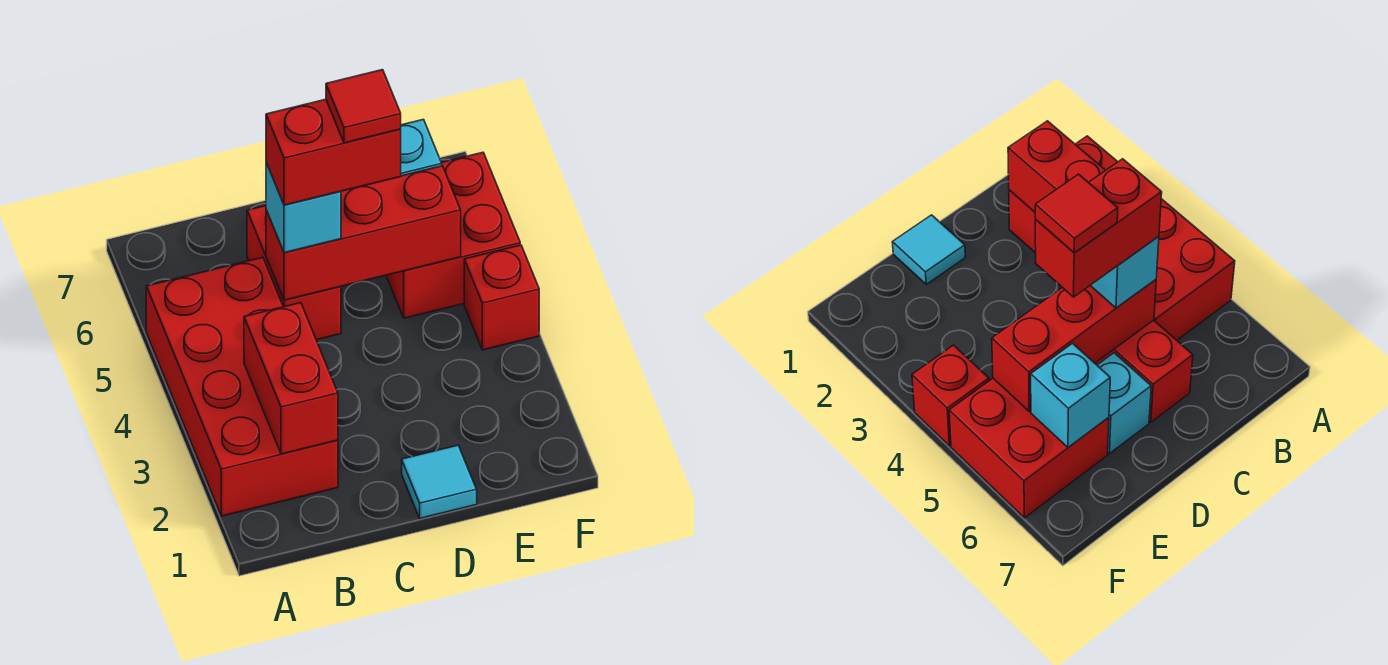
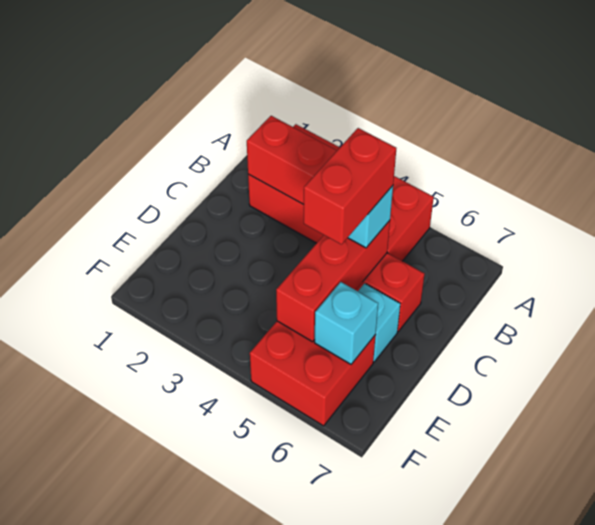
cyan 1x1 tile [402,445,477,518] -> none
red 1x1 tile [326,70,401,143] -> none
red 1x1 brick [464,245,539,350] -> none

